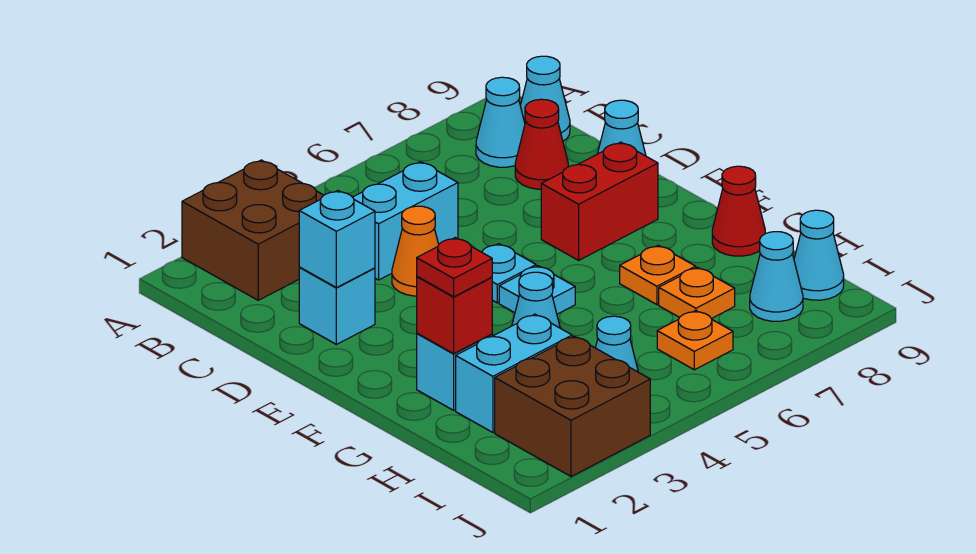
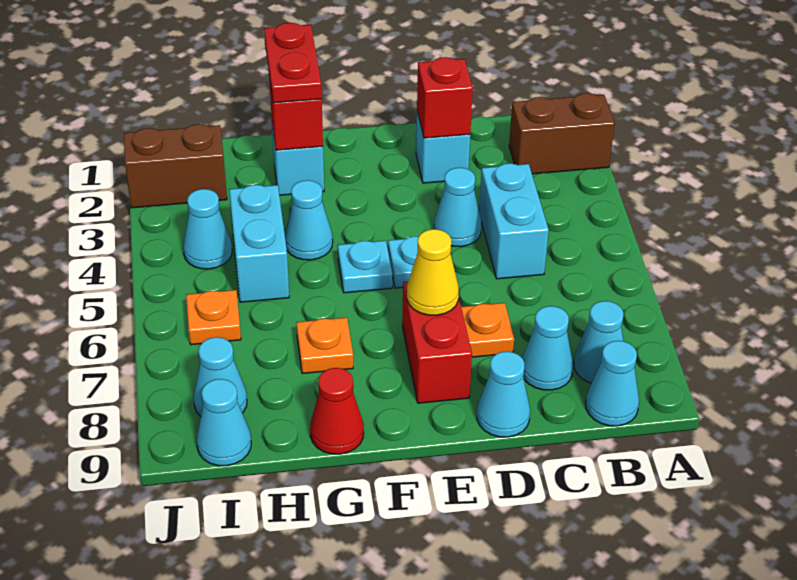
brown 2x2 brick [182,160,324,300] -> brown 1x2 brick [509,93,615,174]
red 1x1 cone [515,99,568,189] -> cyan 1x1 cone [522,306,573,390]
cyan 1x1 brick [299,191,375,288] -> red 1x1 brick [417,57,473,138]
orange 1x1 cone [392,206,439,296] -> cyan 1x1 cone [434,168,481,247]
none -> yellow 1x1 cone [407,229,459,315]
red 1x1 plate [417,238,492,297] -> red 1x2 plate [264,23,322,103]
cyan 1x2 brick [456,314,572,432] -> cyan 1x2 brick moved to [229,185,289,302]
orange 1x1 plate [659,267,735,319] -> orange 1x1 plate moved to [461,303,514,357]
brown 2x2 brick [495,336,650,476] -> brown 1x2 brick [124,124,227,208]

